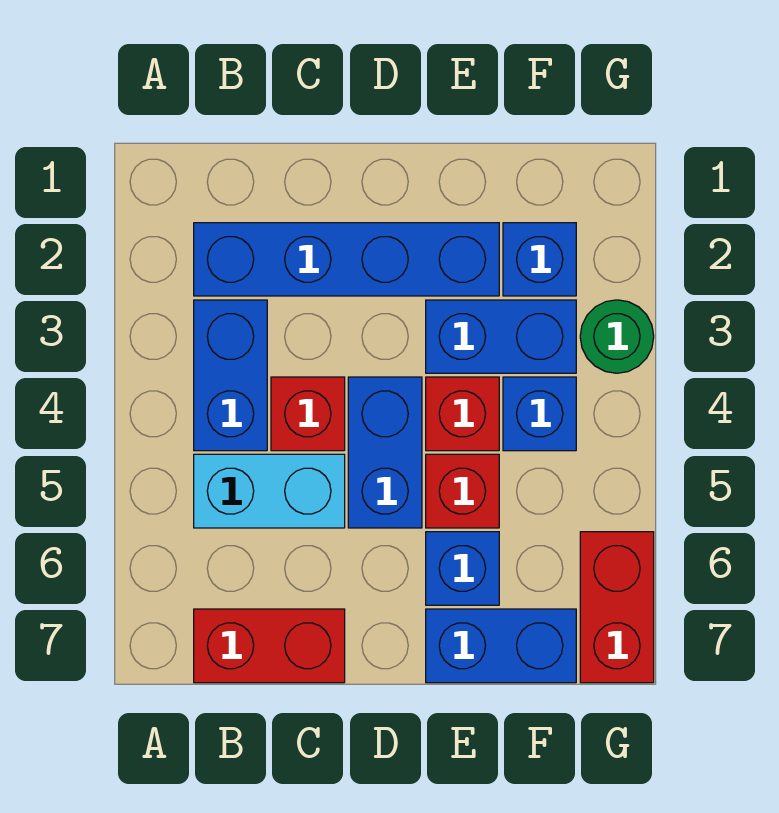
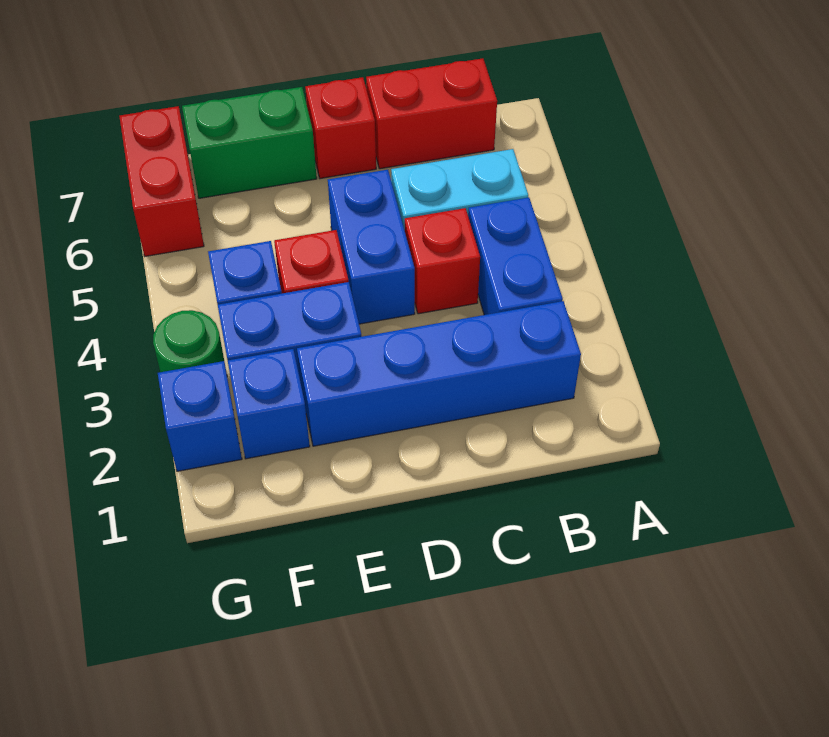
red 1x1 brick [426,454,499,528] -> red 1x1 brick moved to [305,77,376,179]
blue 1x1 brick [426,532,499,605] -> blue 1x1 brick moved to [158,361,242,471]
blue 1x2 brick [426,609,576,683] -> green 1x2 brick [182,87,317,198]

